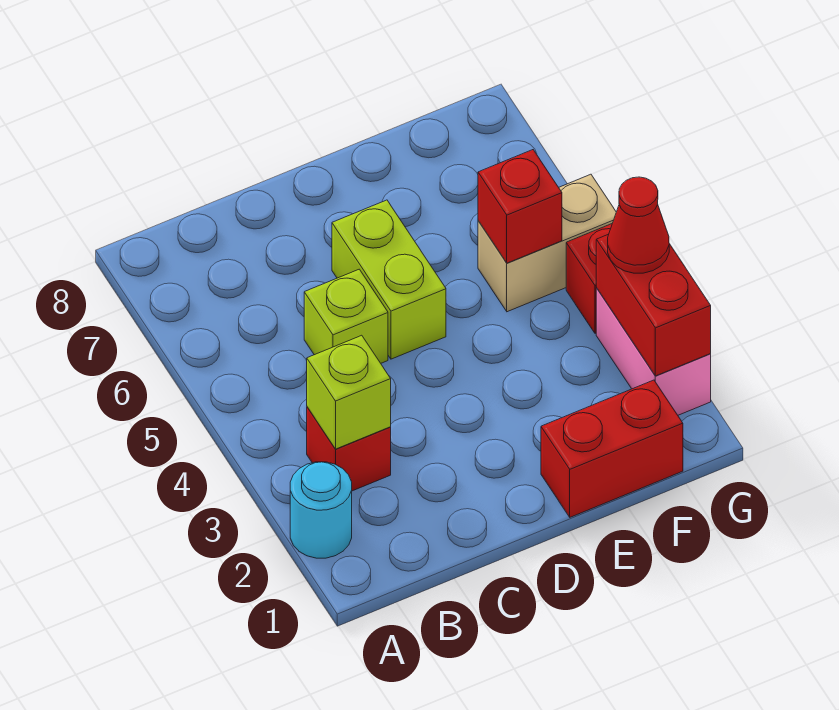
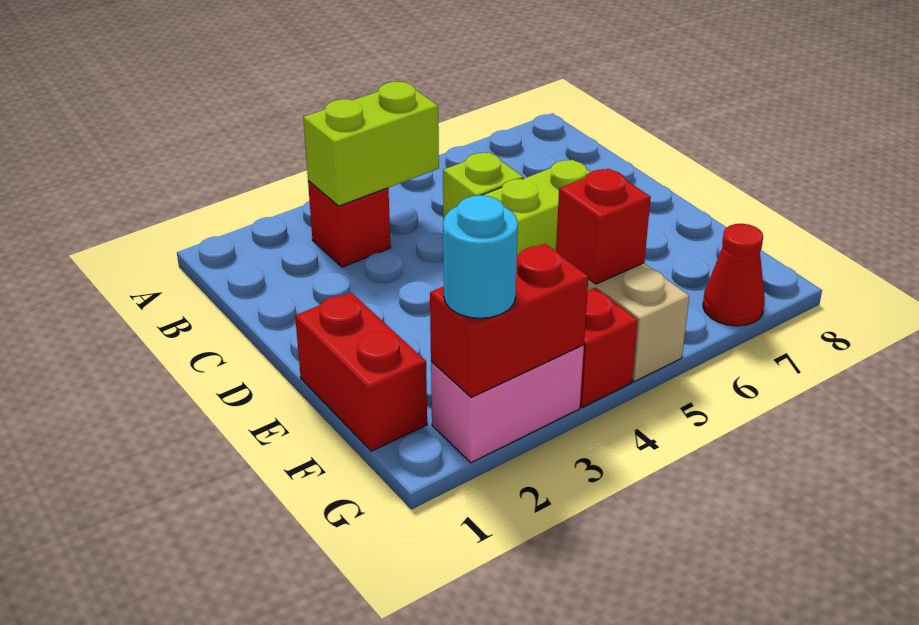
cyan 1x1 round brick [290,462,352,558] -> cyan 1x1 round brick moved to [443,195,518,318]
lime 1x1 brick [307,335,391,449] -> lime 1x2 brick [303,82,439,206]
red 1x1 cone [608,177,669,273] -> red 1x1 cone moved to [703,224,765,326]

